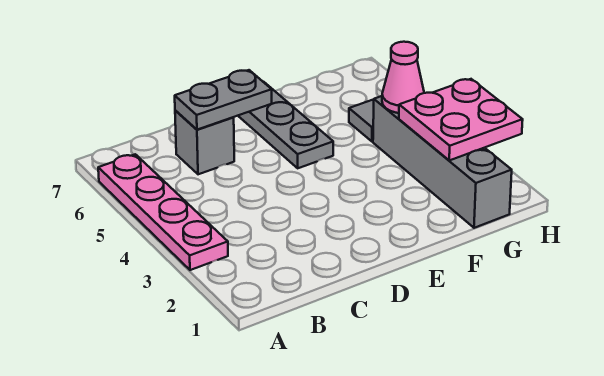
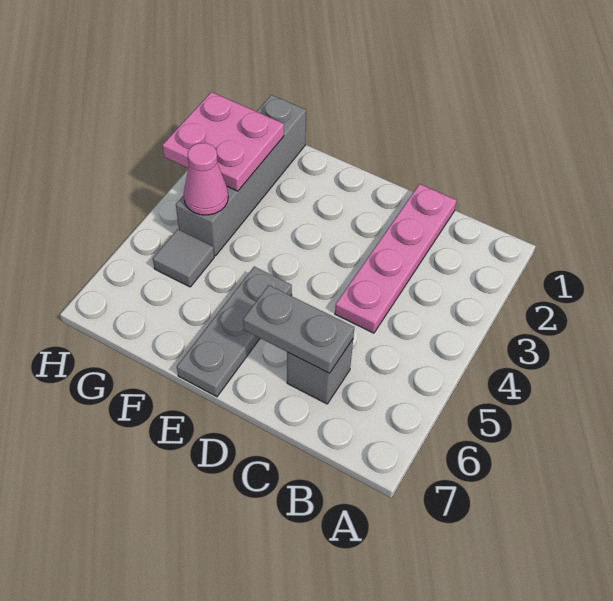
pink 1x4 plate [98,154,228,270] -> pink 1x4 plate moved to [335,184,457,333]

